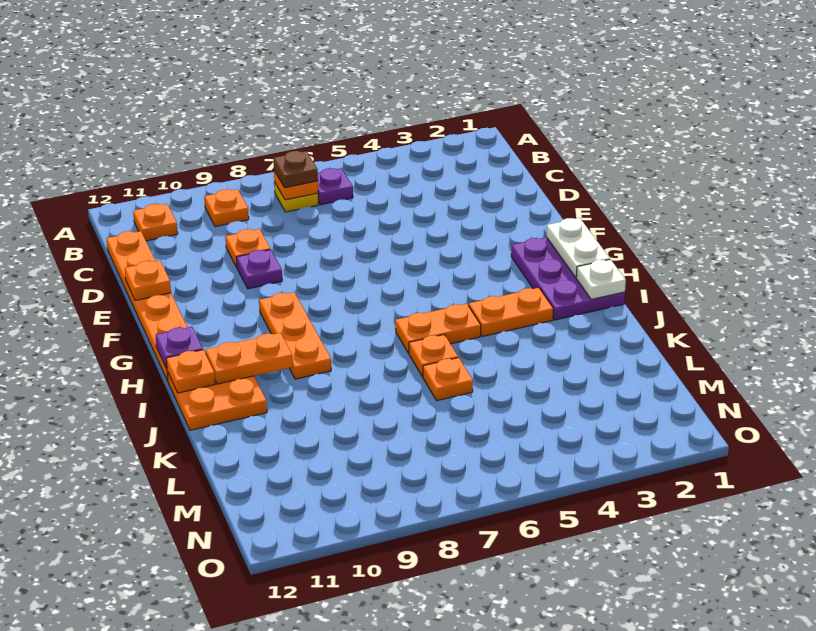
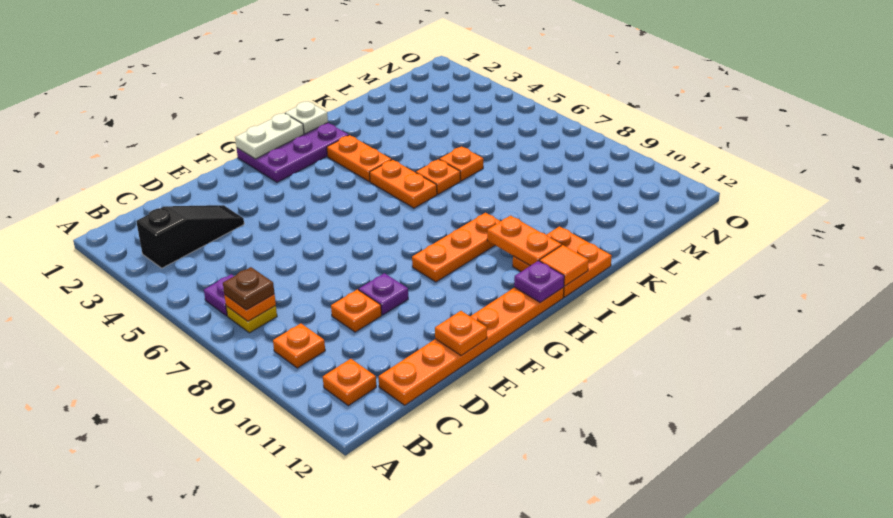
none -> black 1x3 slope [136,205,244,268]
orange 1x1 plate [166,350,215,393] -> orange 1x1 tile [540,245,589,286]

